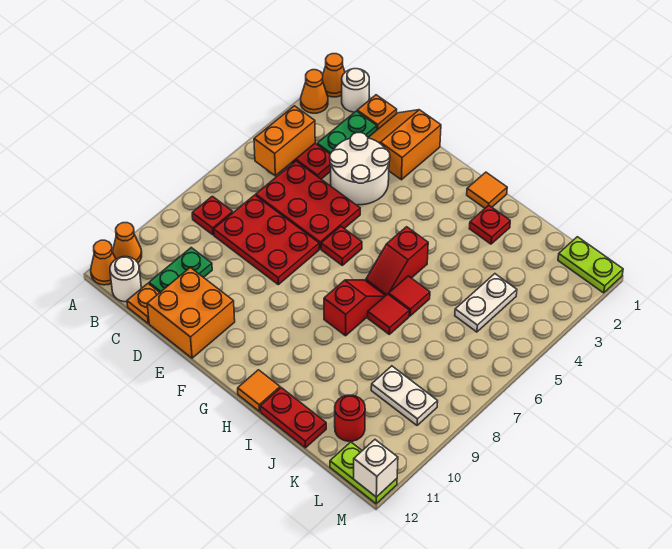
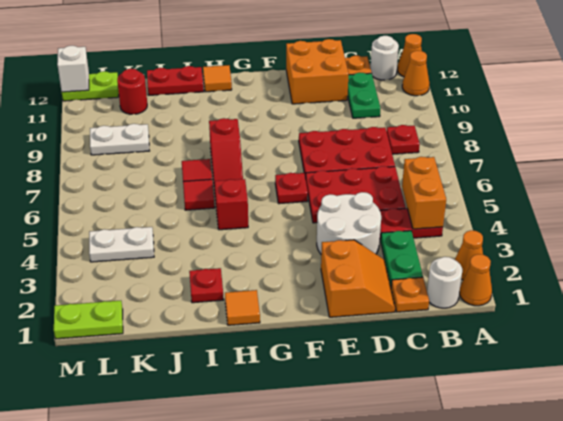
white 1x2 plate [455,274,517,332] -> white 1x2 plate turned to [89,227,154,262]

